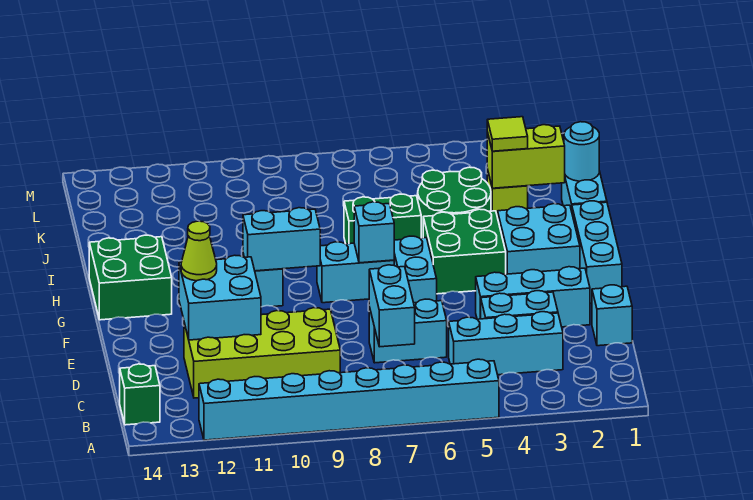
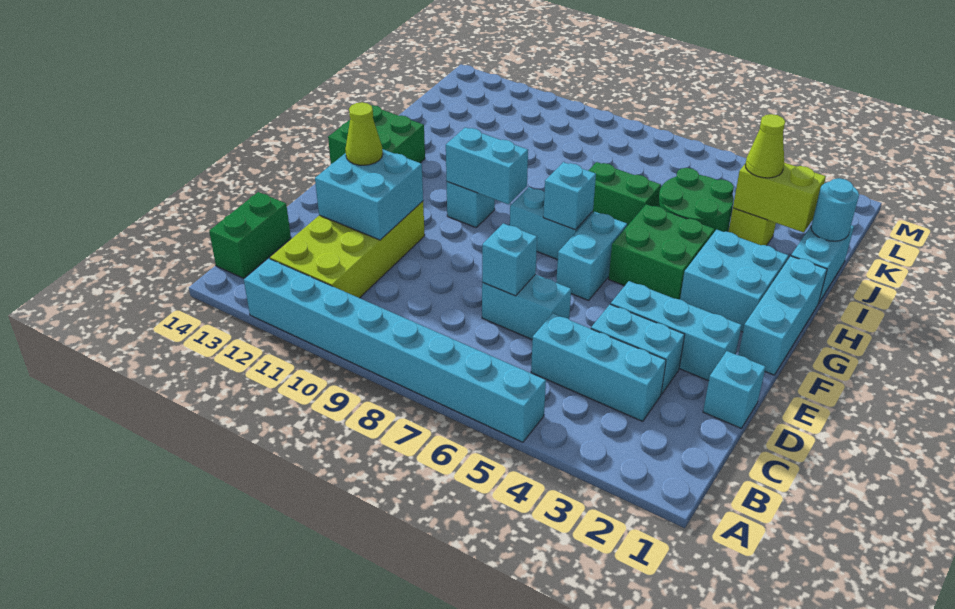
green 1x1 brick [120,364,160,425] -> green 1x2 brick [209,192,291,278]
cyan 1x2 brick [369,265,415,347] -> cyan 1x1 brick [482,223,537,296]
lime 2x4 brick [184,308,340,398] -> lime 2x4 brick turned to [270,201,425,298]
lime 1x1 tile [487,117,528,151] -> lime 1x1 cone [745,114,785,178]

